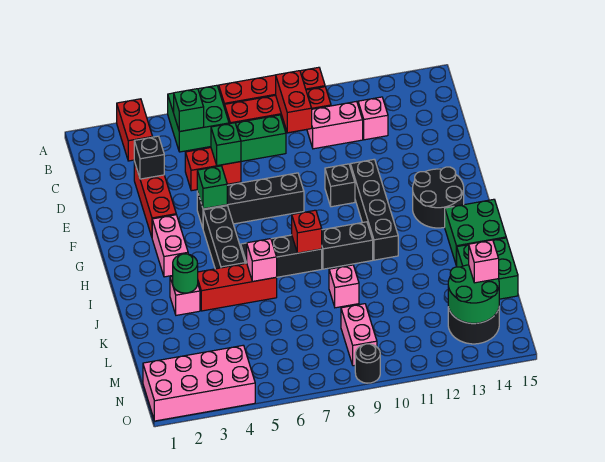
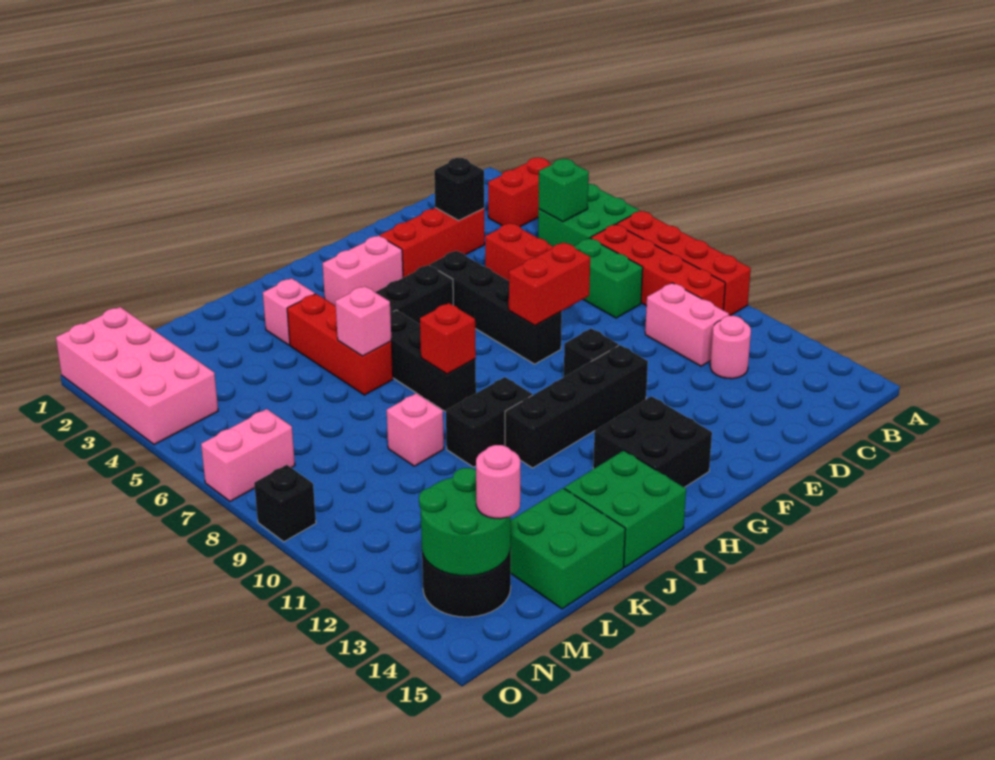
red 1x2 brick [276,71,312,133] -> red 1x2 brick moved to [509,242,590,326]
pink 1x1 brick [358,97,388,140] -> pink 1x1 round brick [710,316,751,379]
green 1x1 brick [211,123,241,166] -> none
green 1x1 brick [197,166,227,209] -> none
black 2x2 round brick [413,167,464,228] -> black 2x2 brick [593,396,712,487]
black 1x2 brick [322,222,373,269] -> black 1x2 brick turned to [446,377,532,467]
green 1x1 round brick [173,254,198,293] -> none
pink 1x2 brick [341,304,377,366] -> pink 1x2 brick moved to [201,409,295,501]
pink 1x1 brick [469,240,499,283] -> pink 1x1 round brick [476,445,520,519]
black 1x1 round brick [355,344,380,383] -> black 1x1 brick [254,465,316,542]

